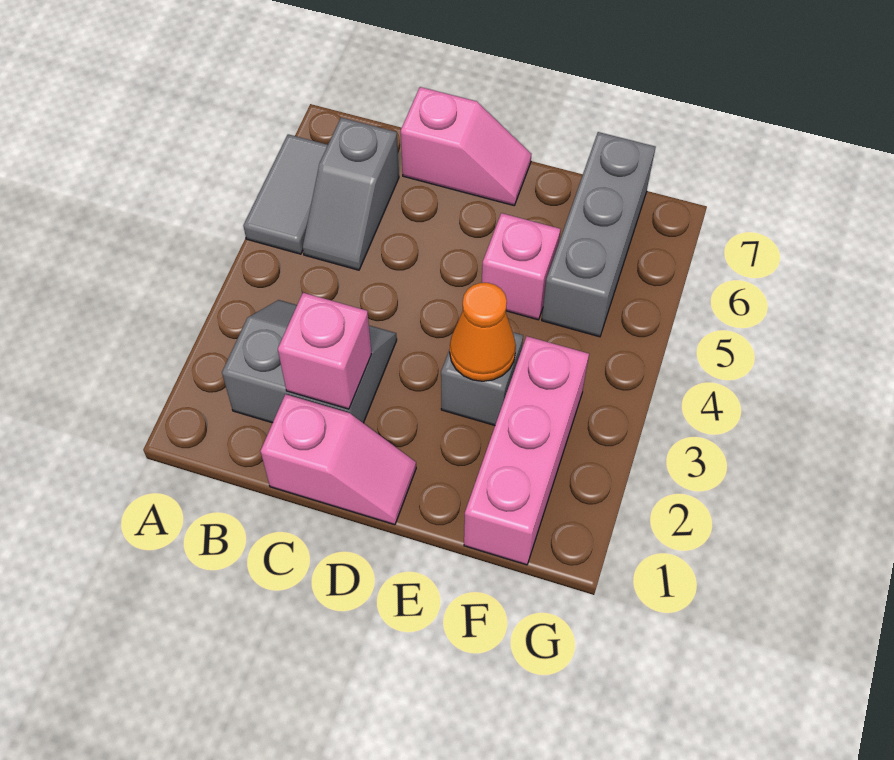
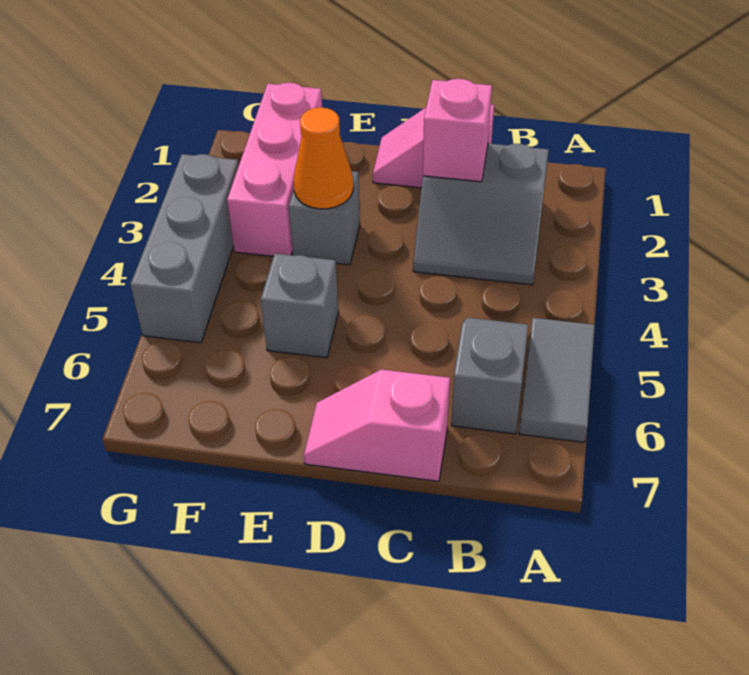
pink 1x1 brick [482,213,560,320] -> grey 1x1 brick [261,254,339,358]
grey 1x3 brick [542,132,656,337] -> grey 1x3 brick moved to [130,154,239,343]

